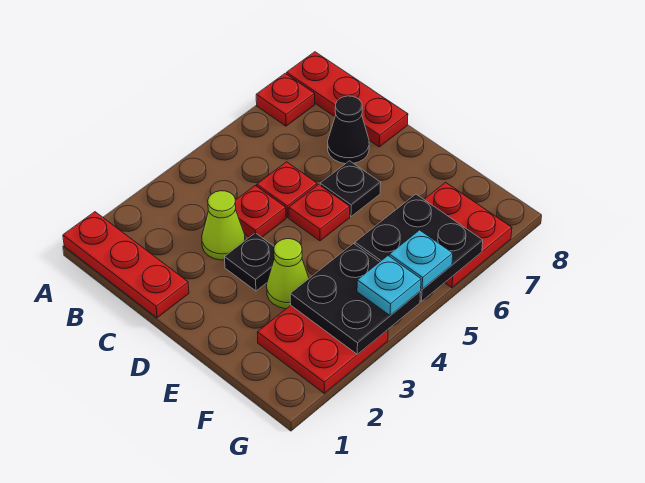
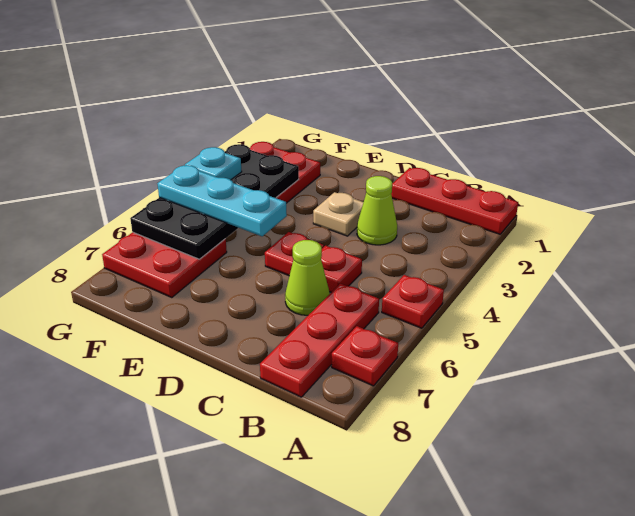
red 1x3 plate [287,52,408,147] -> red 1x3 plate turned to [260,284,379,397]
red 1x1 plate [235,186,286,237] -> red 1x1 plate moved to [382,275,444,328]
black 1x1 cone [328,96,369,164] -> none
black 1x1 plate [225,233,274,291] -> tan 1x1 plate [313,192,363,236]
black 1x1 plate [320,161,381,216] -> none
lime 1x1 cone [267,239,309,309] -> lime 1x1 cone moved to [285,240,330,315]
cyan 1x1 plate [389,230,453,289] -> cyan 1x3 plate [157,165,287,236]

